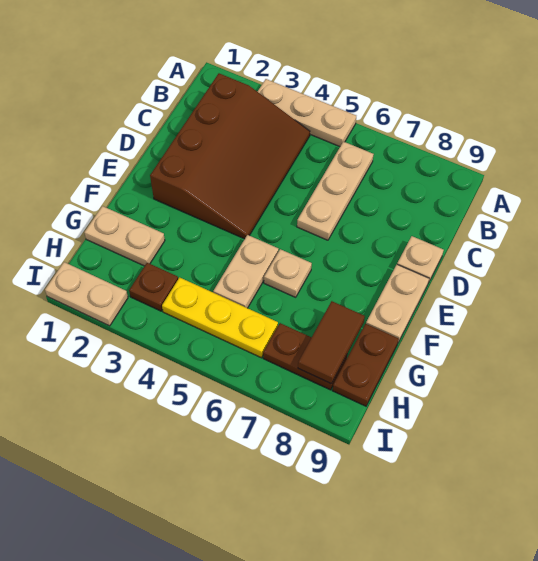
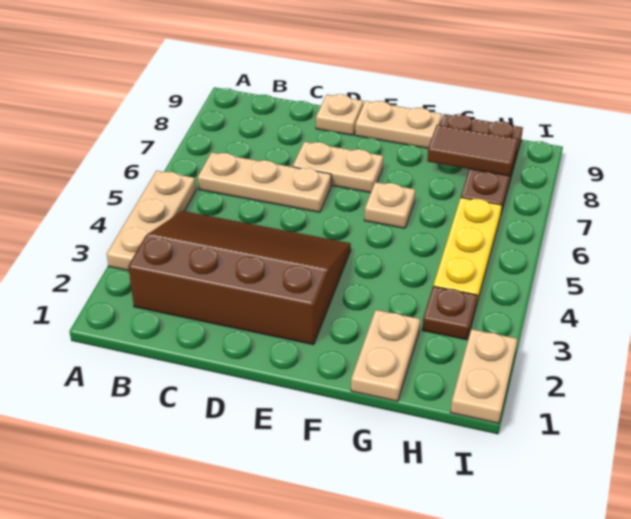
tan 1x2 plate [213,235,279,308] -> tan 1x2 plate moved to [293,142,383,193]

